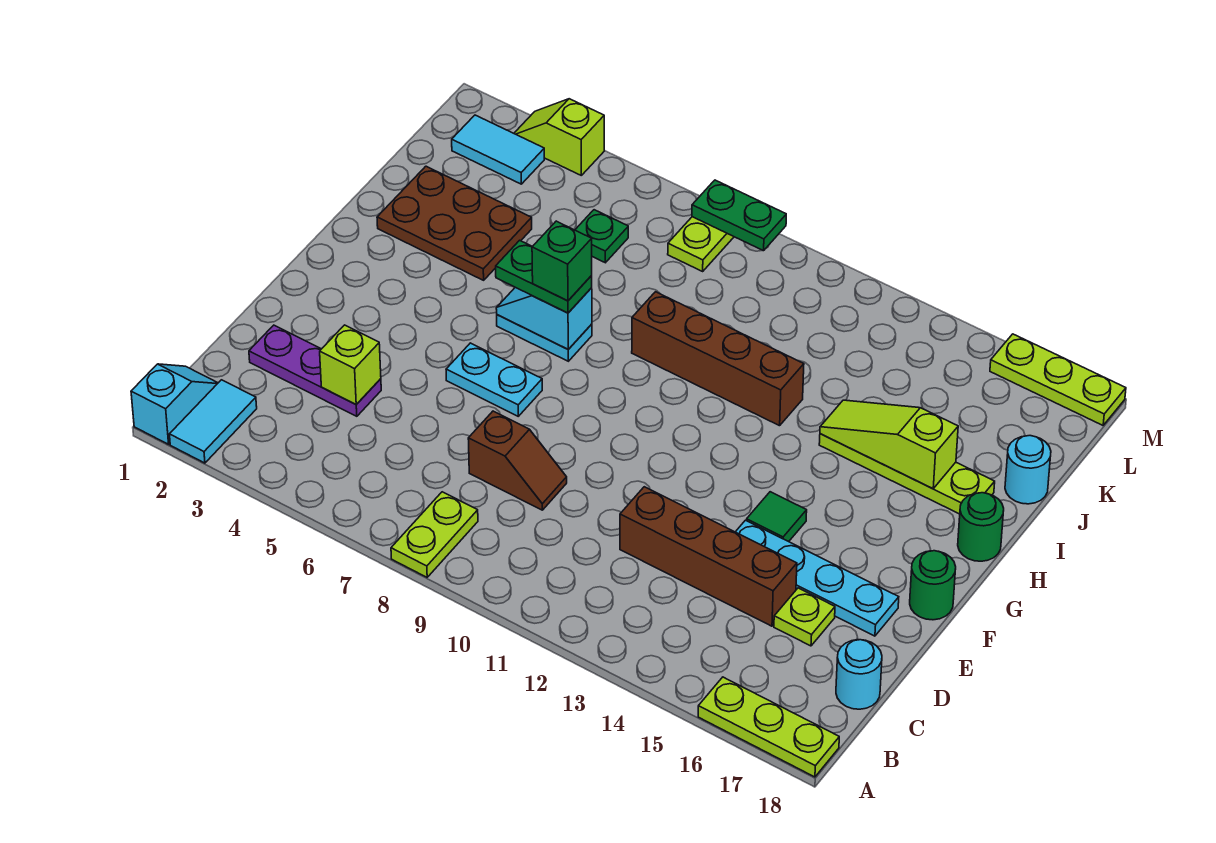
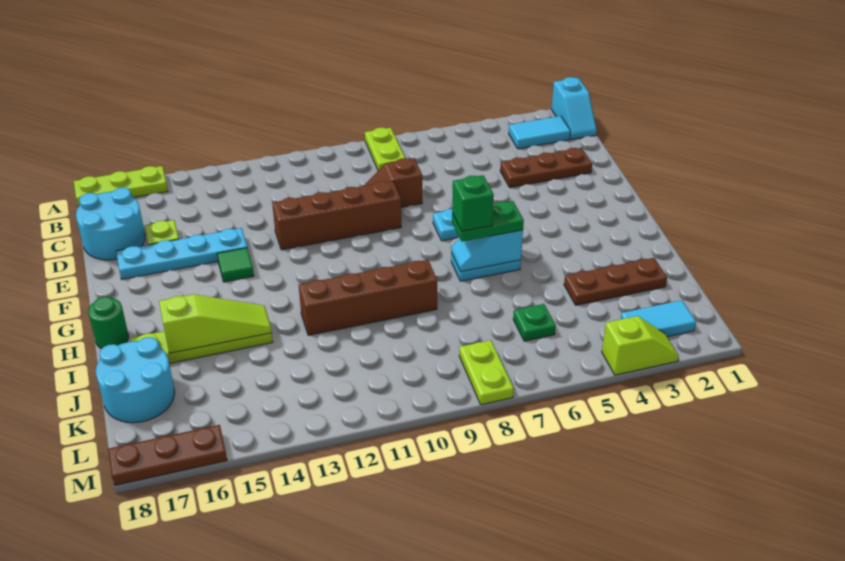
cyan 1x2 tile [169,380,257,463] -> cyan 1x2 tile turned to [509,116,571,149]
cyan 1x1 round brick [836,640,882,709] -> cyan 2x2 round brick [76,188,145,260]
purple 1x3 plate [249,325,381,416] -> brown 1x3 plate [500,148,592,188]
lime 1x1 brick [320,325,381,404] -> none
brown 1x4 brick [620,487,797,626] -> brown 1x4 brick moved to [272,181,401,250]
green 1x1 round brick [910,551,956,620] -> none
cyan 1x2 slope [496,287,592,349] -> cyan 1x2 slope turned to [451,230,523,272]
brown 2x3 plate [377,166,532,280] -> brown 1x3 plate [564,258,667,305]
cyan 1x1 round brick [1005,436,1051,504] -> cyan 2x2 round brick [96,337,175,423]
green 1x2 plate [692,180,786,251] -> none
lime 1x3 plate [990,334,1126,425] -> brown 1x3 plate [108,425,227,485]

